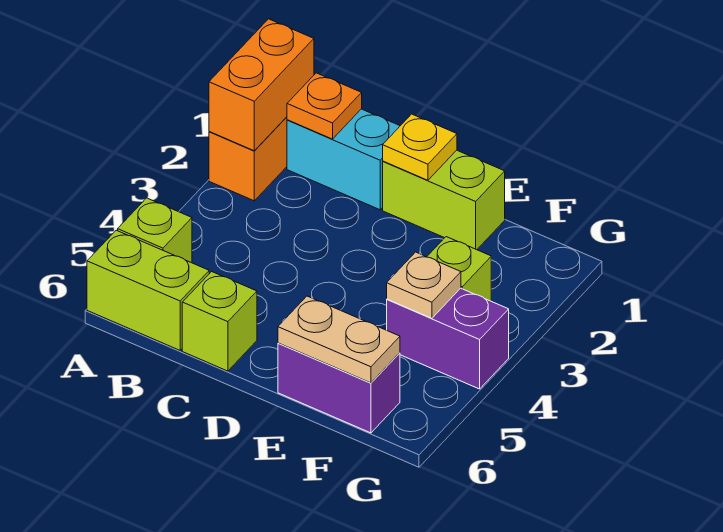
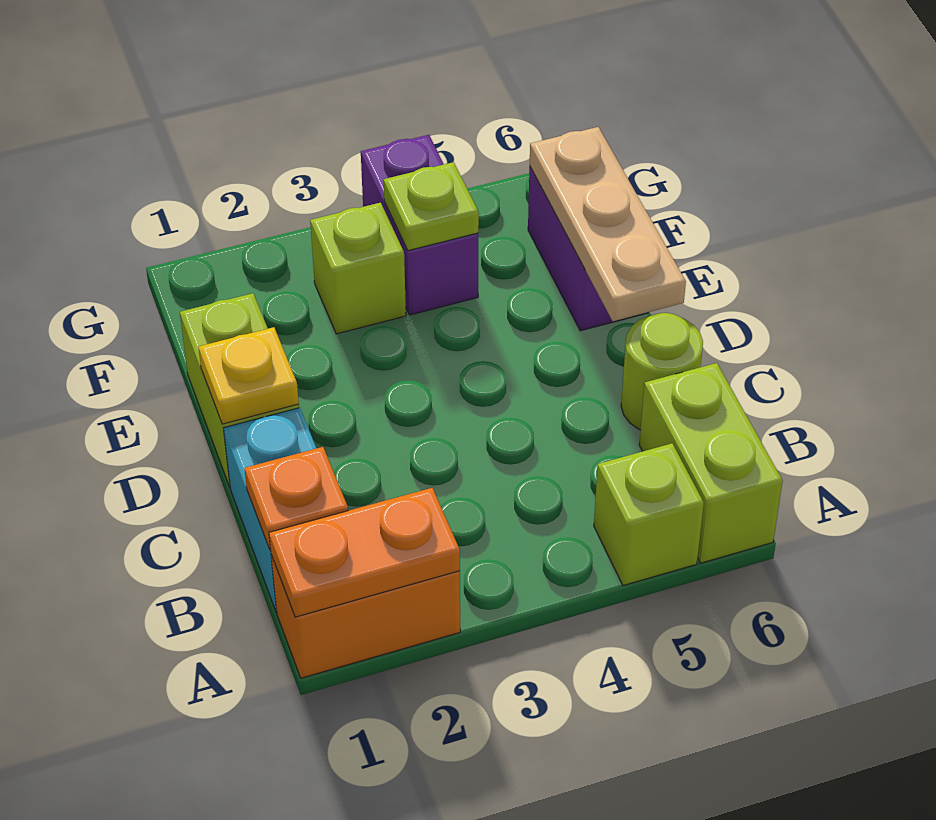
orange 1x2 brick [209,19,314,151] -> orange 1x2 plate [269,488,460,617]
lime 1x1 brick [182,272,257,371] -> lime 1x1 round brick [621,313,703,430]
tan 1x2 plate [278,296,400,383] -> tan 1x3 plate [530,127,686,321]
tan 1x1 plate [387,252,461,318] -> lime 1x1 plate [384,162,479,251]

